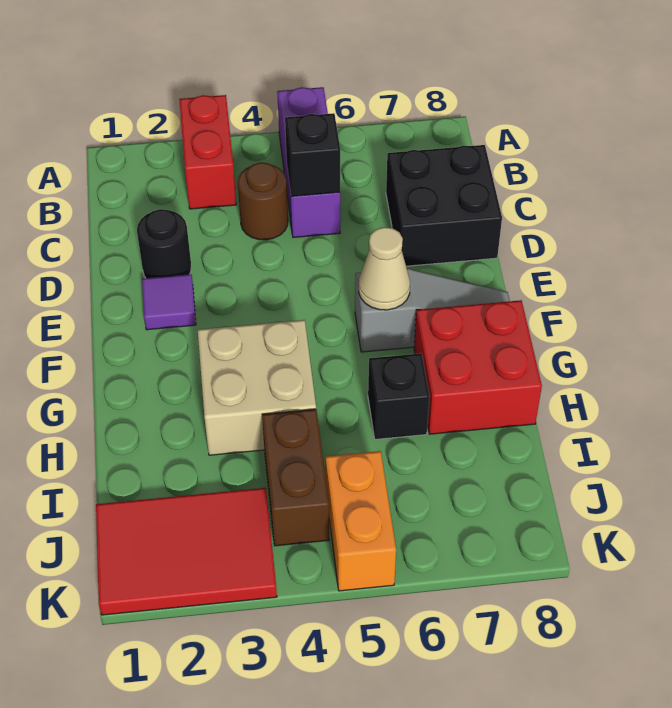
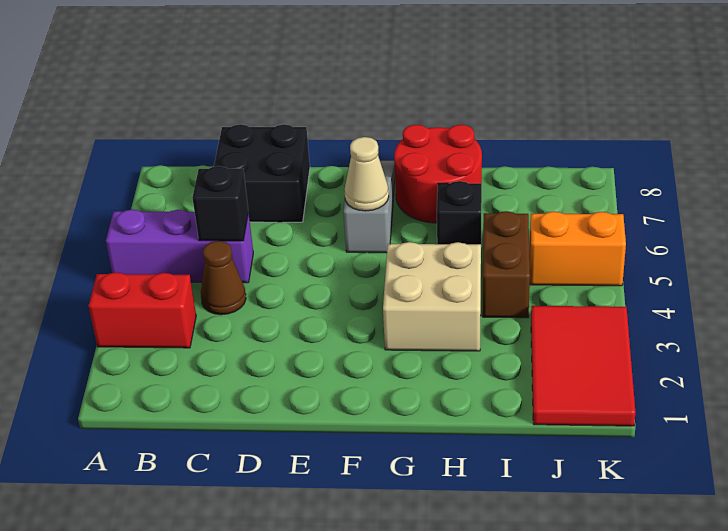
brown 1x1 round brick [238,163,288,240] -> brown 1x1 cone [201,241,246,315]
black 1x1 round brick [137,209,191,278] -> none
purple 1x1 tile [142,274,196,330] -> none
red 2x2 brick [414,300,542,434] -> red 2x2 round brick [394,125,482,223]
brown 1x2 brick [262,409,329,546] -> brown 1x2 brick turned to [483,211,530,318]

